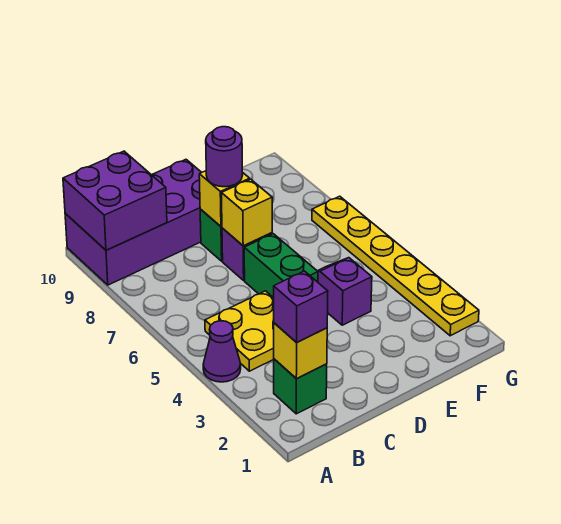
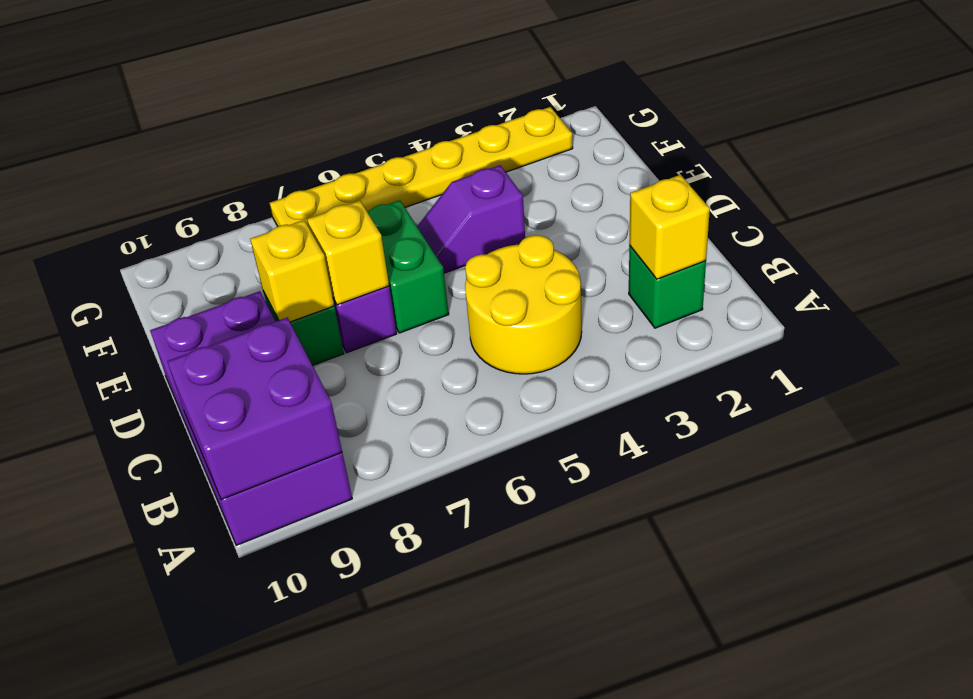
purple 1x1 cone [203,321,241,382] -> none
purple 1x1 brick [274,271,328,342] -> none
yellow 2x2 plate [205,291,274,371] -> yellow 2x2 round brick [465,235,582,374]
green 1x2 brick [244,234,318,298] -> green 1x2 brick turned to [367,200,449,333]
purple 1x1 round brick [206,127,242,187] -> none

